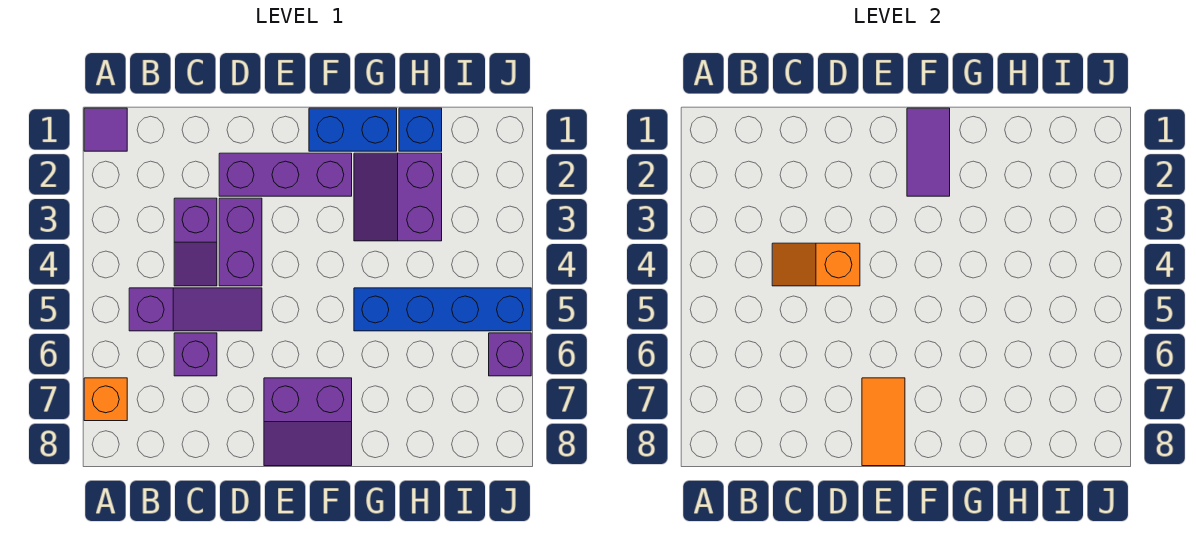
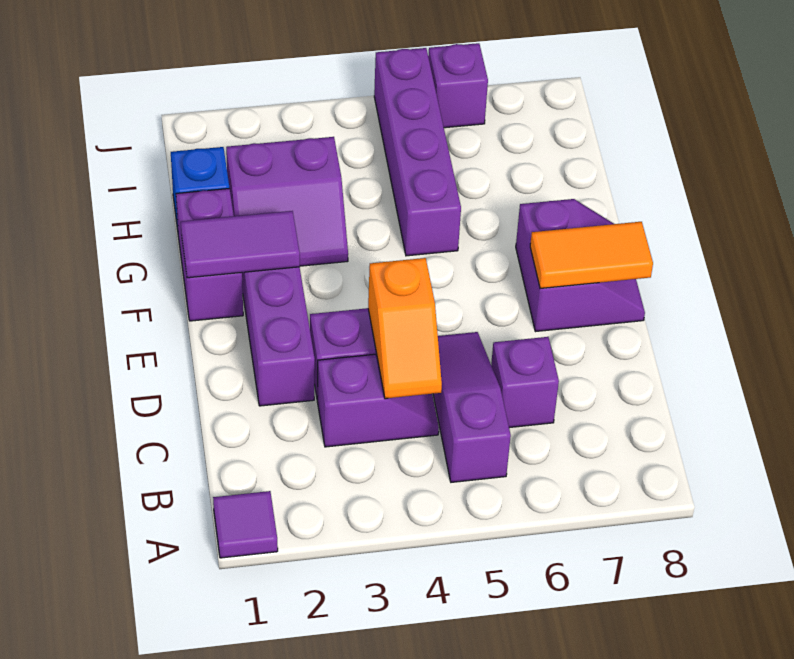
orange 1x1 brick [84,378,127,421] -> none
blue 1x2 brick [309,108,397,151] -> purple 1x2 brick [176,189,243,321]
blue 1x4 brick [354,288,531,331] -> purple 1x4 brick [374,48,461,256]

